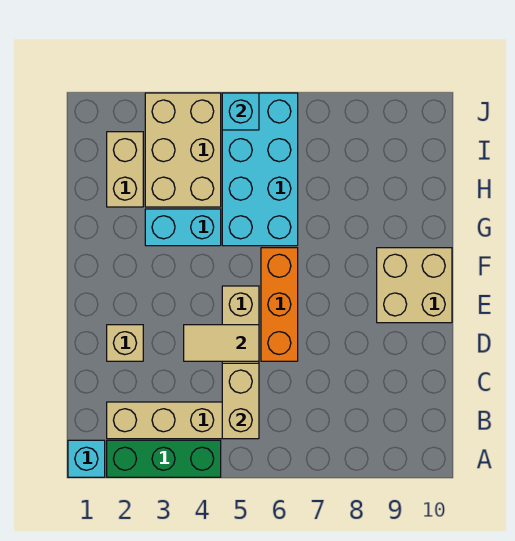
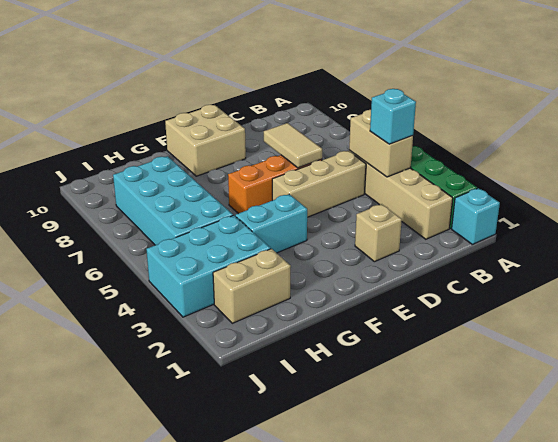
tan 1x2 brick [222,363,259,439] -> tan 1x2 brick turned to [349,110,413,177]
tan 1x2 tile [184,325,259,361] -> tan 1x2 tile moved to [264,123,322,168]
cyan 1x2 brick [145,209,221,246] -> cyan 1x2 brick turned to [235,194,307,253]
cyan 2x4 brick [222,93,298,246] -> cyan 2x4 brick turned to [113,156,233,245]
tan 2x3 brick [145,93,221,207] -> cyan 2x3 brick [146,215,271,317]
cyan 1x1 brick [222,93,259,130] -> cyan 1x1 brick moved to [370,89,416,144]

